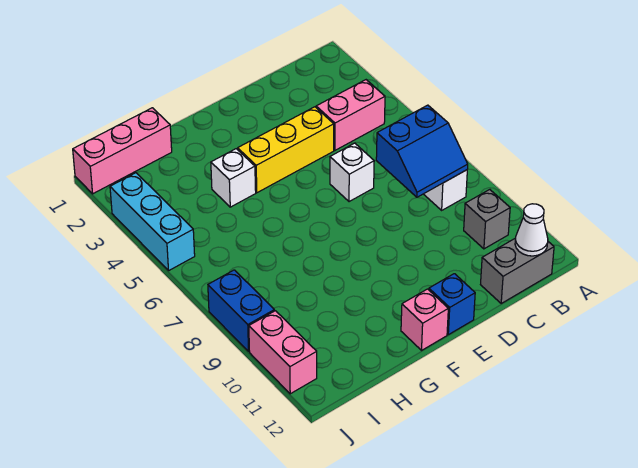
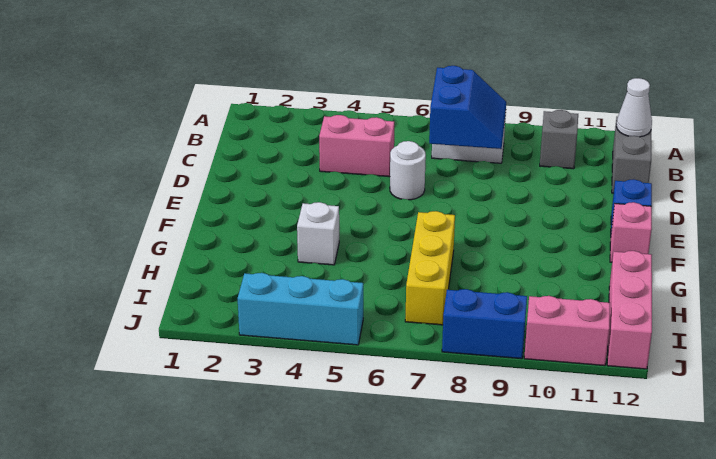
pink 1x2 brick [316,80,385,150] -> pink 1x2 brick turned to [319,115,394,177]
yellow 1x3 brick [238,107,334,193] -> yellow 1x3 brick moved to [405,211,455,325]
white 1x1 brick [330,143,374,202] -> white 1x1 round brick [390,141,426,200]
pink 1x3 brick [73,108,172,194] -> pink 1x3 brick moved to [607,251,652,369]

